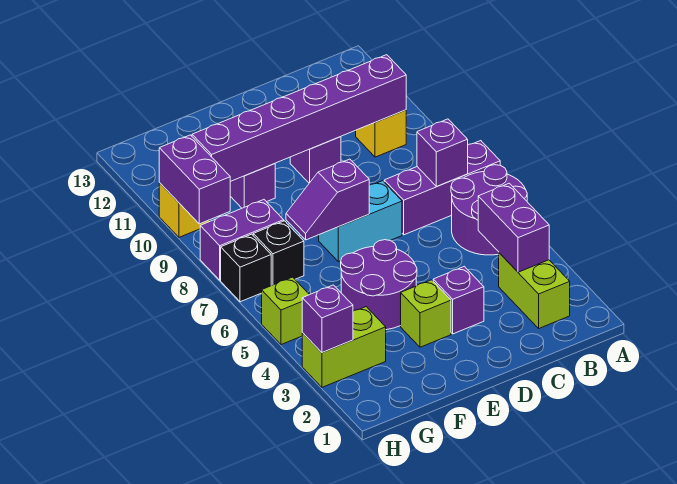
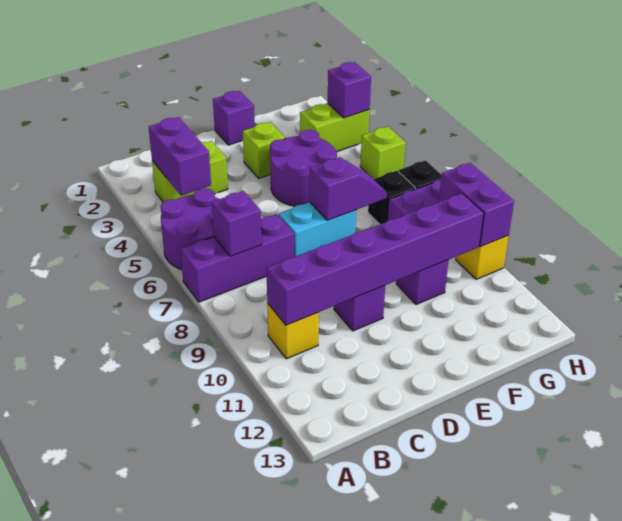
lime 1x2 brick [499,253,570,328] -> lime 1x2 brick turned to [152,141,228,202]
purple 1x1 brick [433,266,484,334] -> purple 1x1 brick moved to [213,91,255,145]

